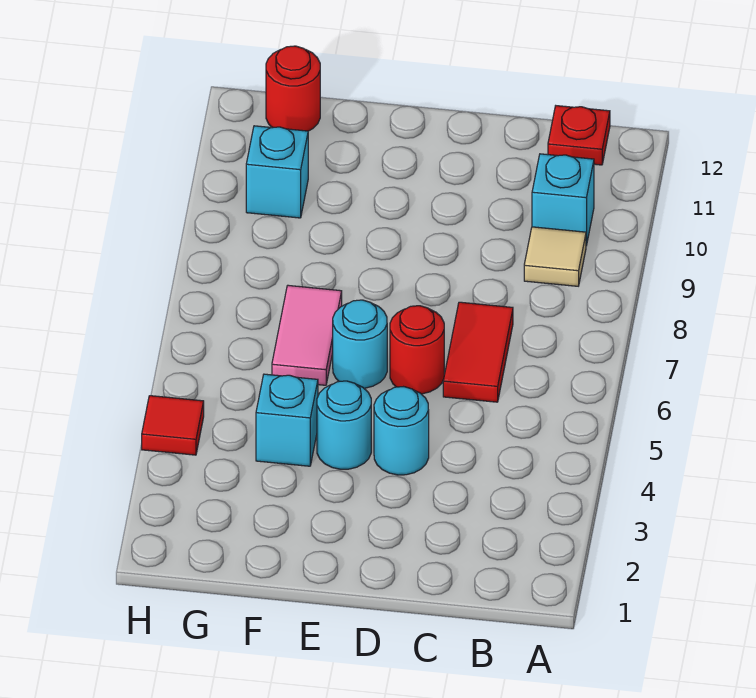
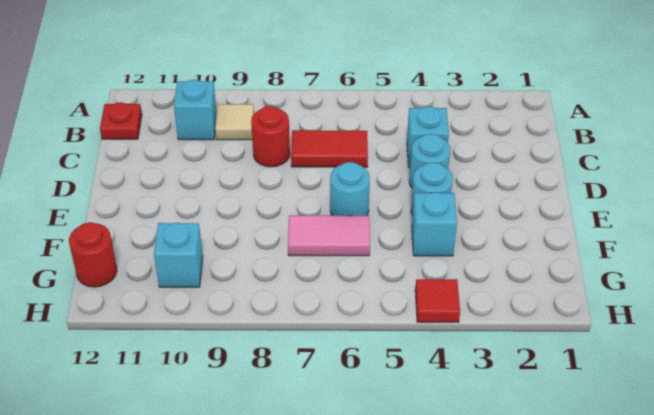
none -> cyan 1x1 brick [407,107,449,167]
red 1x1 round brick [390,306,444,394] -> red 1x1 round brick moved to [251,106,290,167]

